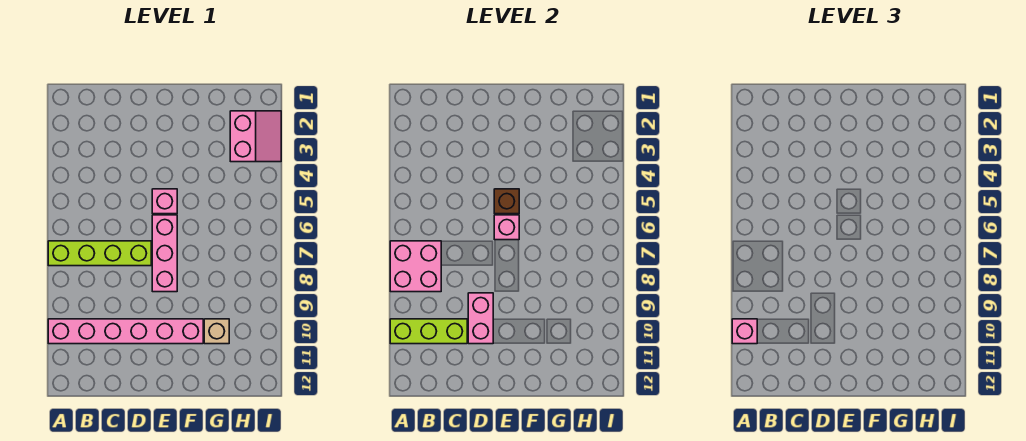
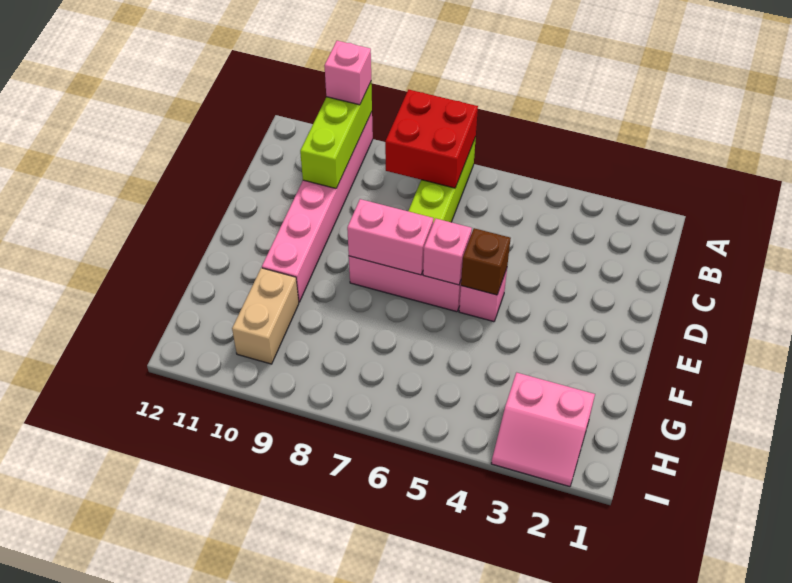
pink 2x2 brick [390,241,441,292] -> red 2x2 brick [385,90,478,188]
pink 1x2 brick [468,293,493,344] -> pink 1x2 brick moved to [347,199,433,275]
tan 1x1 brick [204,319,229,344] -> tan 1x2 brick [232,268,299,364]

